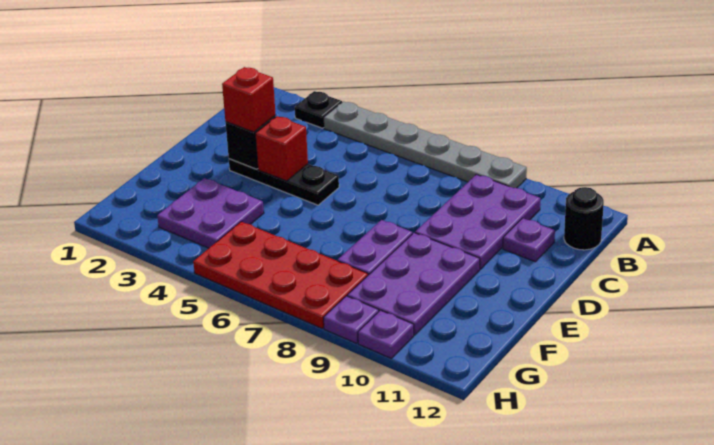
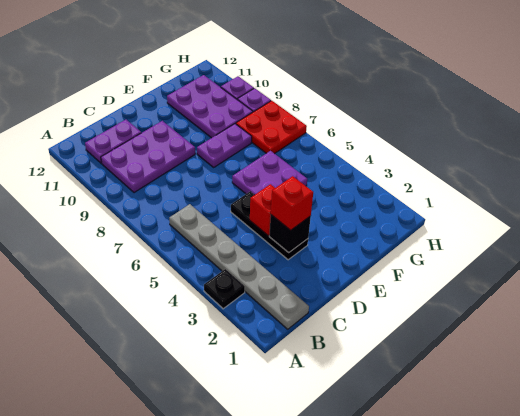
grey 1x6 plate [324,101,527,188] -> grey 1x6 plate moved to [169,204,309,329]
black 1x1 round brick [564,187,604,250] -> none
purple 1x1 plate [503,218,555,262] -> purple 1x2 plate [85,120,141,163]
purple 2x3 plate [347,233,480,335] -> purple 2x3 plate turned to [167,75,253,138]
purple 2x2 plate [157,178,264,248] -> purple 2x2 plate moved to [232,151,307,195]
red 2x4 plate [193,222,368,328] -> red 2x2 plate [236,101,307,154]

